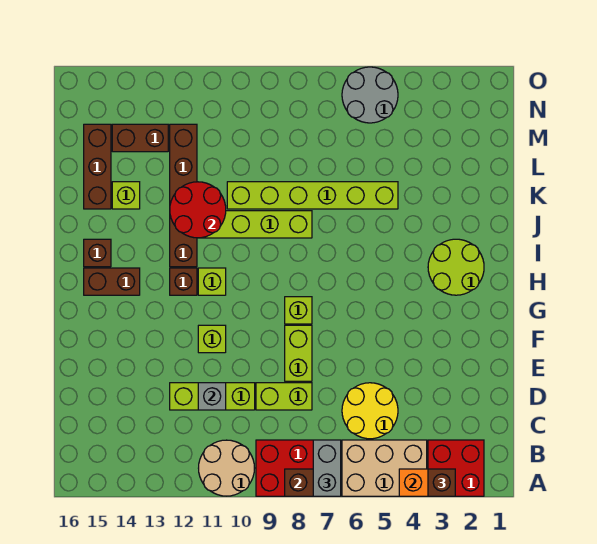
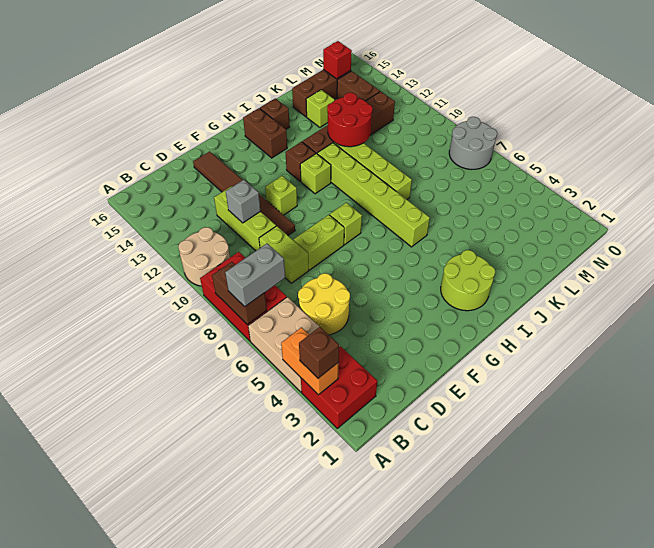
none -> brown 1x6 tile [193,151,295,235]
lime 1x6 brick [227,182,398,209] -> lime 1x6 brick moved to [317,143,430,247]
none -> red 1x1 brick [323,41,352,79]
grey 2x2 round brick [342,67,398,123] -> grey 2x2 round brick moved to [449,117,497,169]

